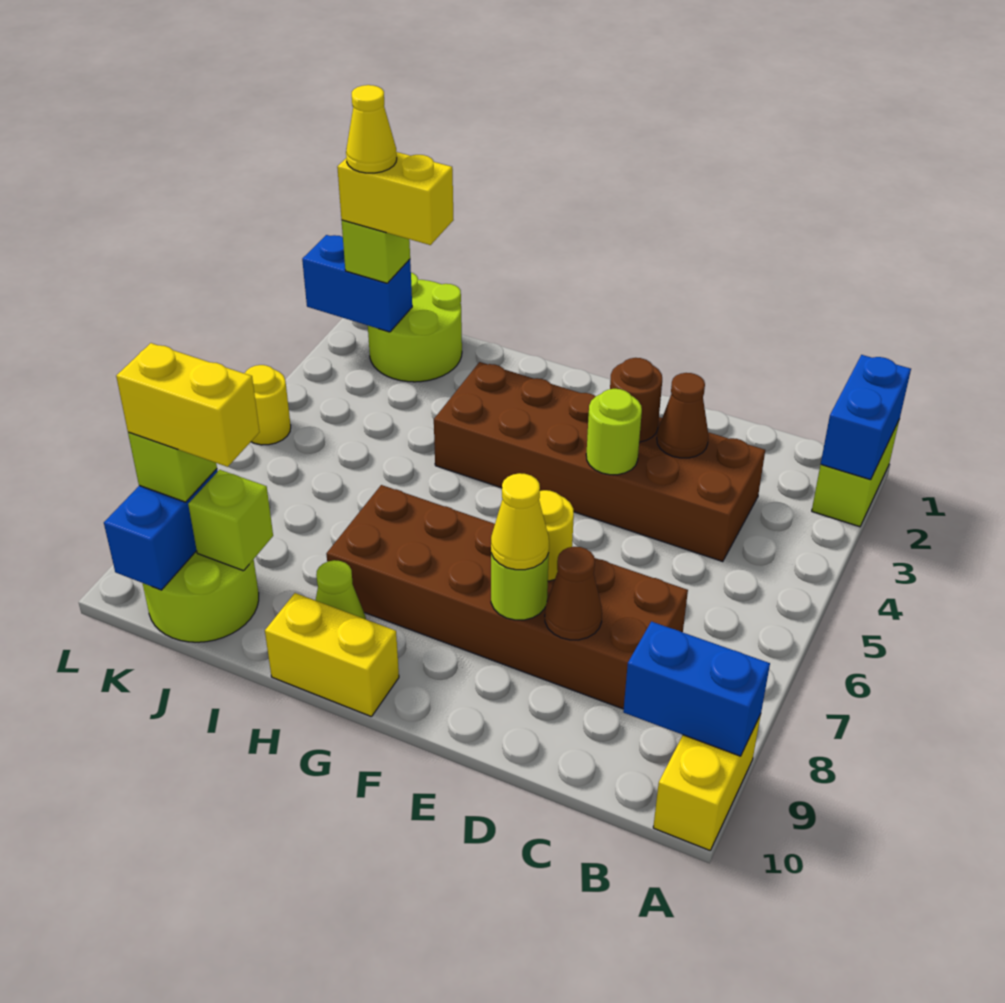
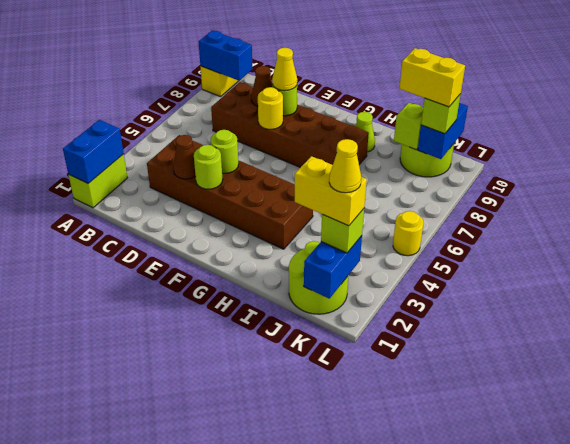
brown 1x1 round brick [610,358,662,442] -> lime 1x1 round brick [194,145,223,189]
yellow 1x2 brick [265,593,399,717] -> none
blue 1x2 brick [302,235,412,332] -> blue 1x2 brick turned to [304,236,362,298]

